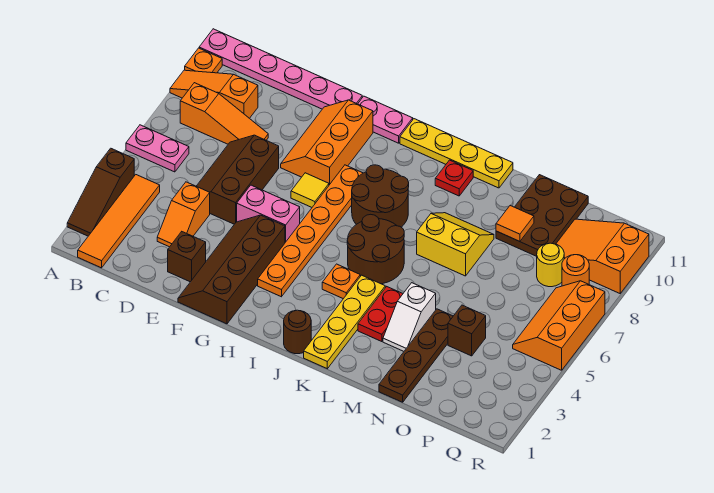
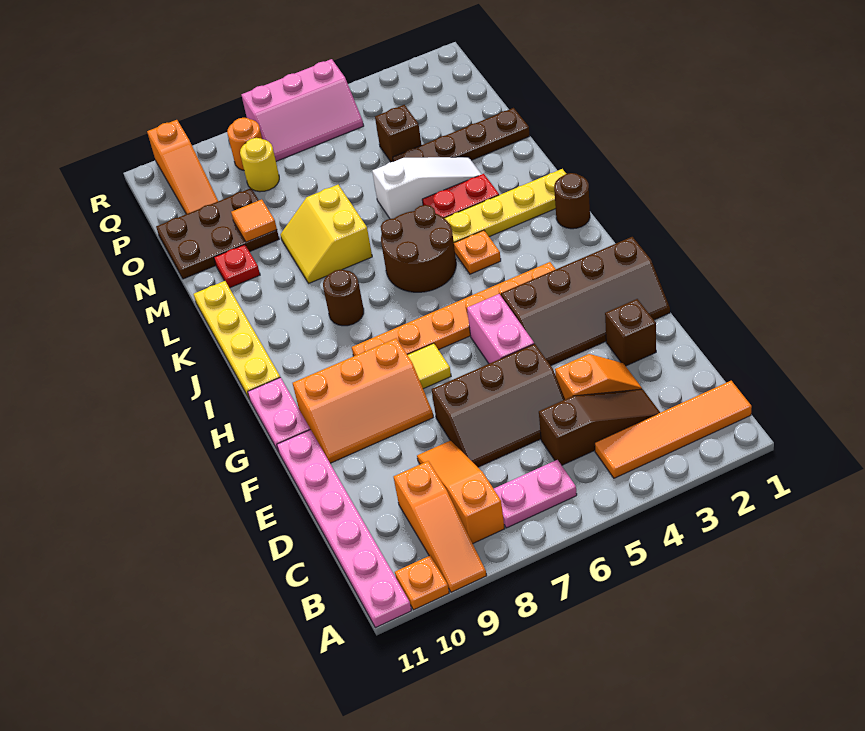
brown 1x3 slope [67,148,134,236] -> brown 1x3 slope moved to [539,389,660,465]
pink 1x2 plate [126,125,189,172] -> pink 1x2 plate turned to [494,460,577,528]
brown 2x2 round brick [352,165,409,227] -> brown 1x1 round brick [323,270,364,326]
red 1x1 plate [435,160,473,196] -> red 1x1 plate moved to [214,245,260,288]
white 1x2 slope [383,283,436,351] -> white 1x3 slope [372,157,482,219]
orange 2x3 slope [556,219,649,293] -> orange 1x3 slope [147,120,218,214]
orange 2x3 slope [513,281,605,370] -> pink 2x3 slope [241,59,364,161]

